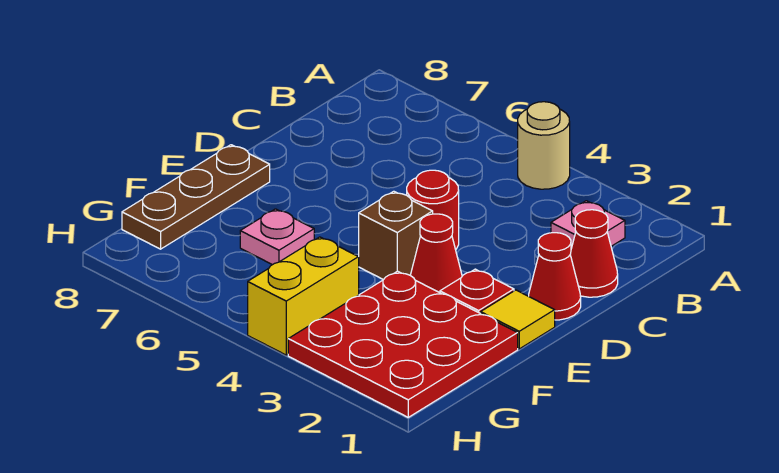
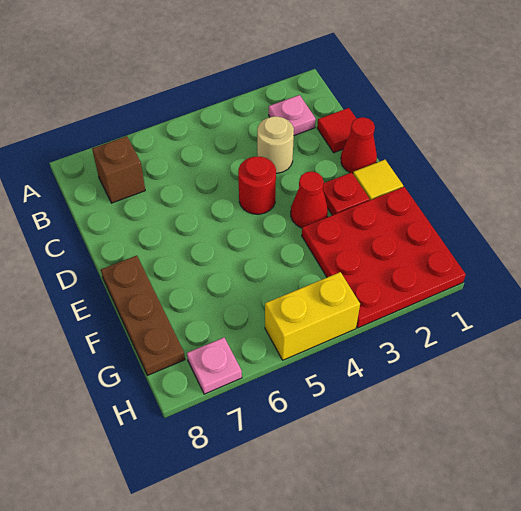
tan 1x1 round brick [518,102,570,189] -> tan 1x1 round brick moved to [257,116,294,173]
red 1x1 cone [570,210,618,297] -> red 1x1 tile [317,108,357,153]
brown 1x1 brick [359,191,433,280] -> brown 1x1 brick moved to [92,136,145,203]
pink 1x1 plate [240,209,314,265] -> pink 1x1 plate moved to [187,338,242,394]
yellow 1x2 brick [248,237,359,355] -> yellow 1x2 brick turned to [265,272,360,360]

